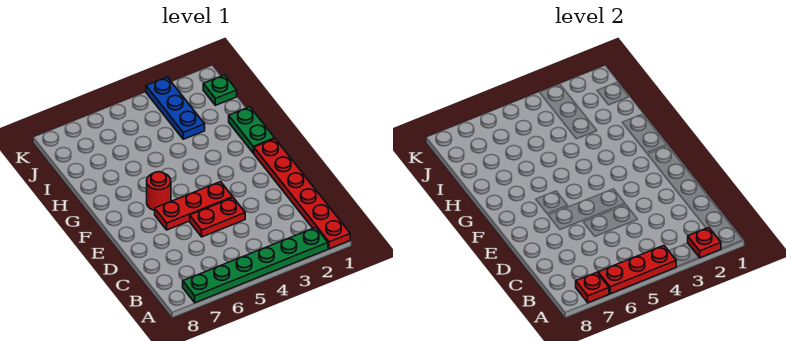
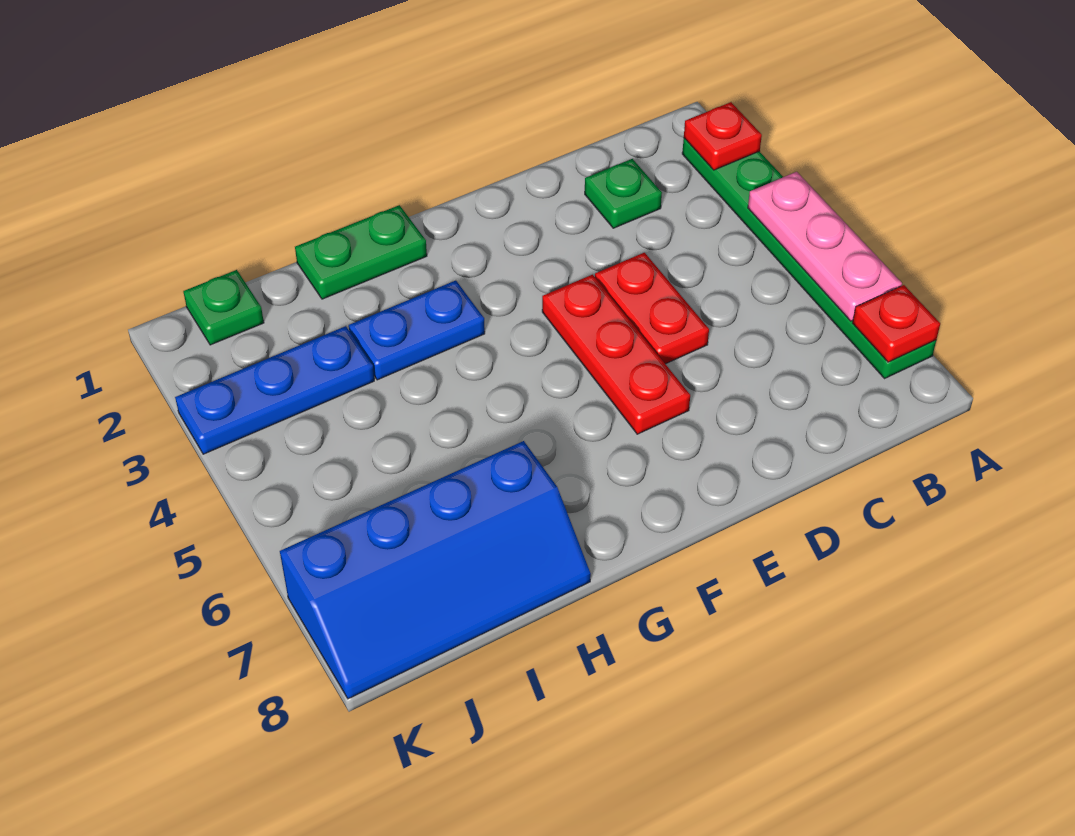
red 1x6 plate [254,139,350,249] -> none
red 1x3 plate [598,246,676,294] -> pink 1x3 plate [748,172,902,321]
none -> green 1x1 plate [585,159,662,228]
red 1x1 round brick [147,172,171,211] -> none
none -> blue 1x2 plate [349,281,485,380]
none -> blue 2x4 slope [280,441,591,699]

